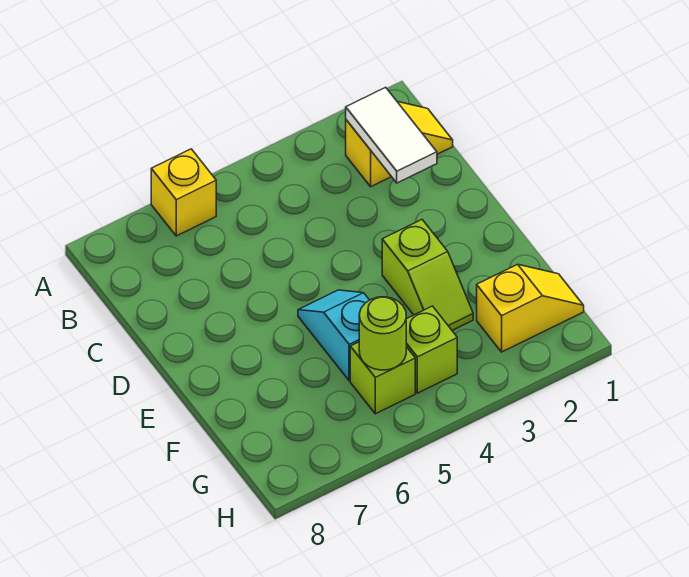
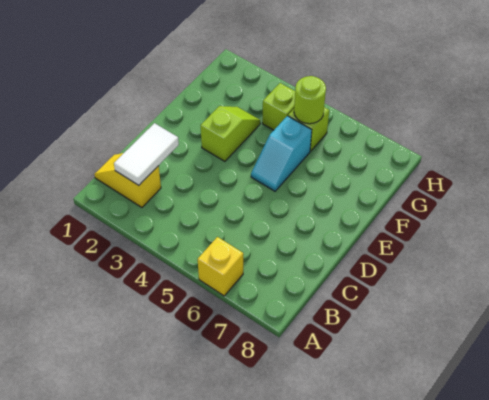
yellow 1x2 slope [477,264,584,352] -> none

